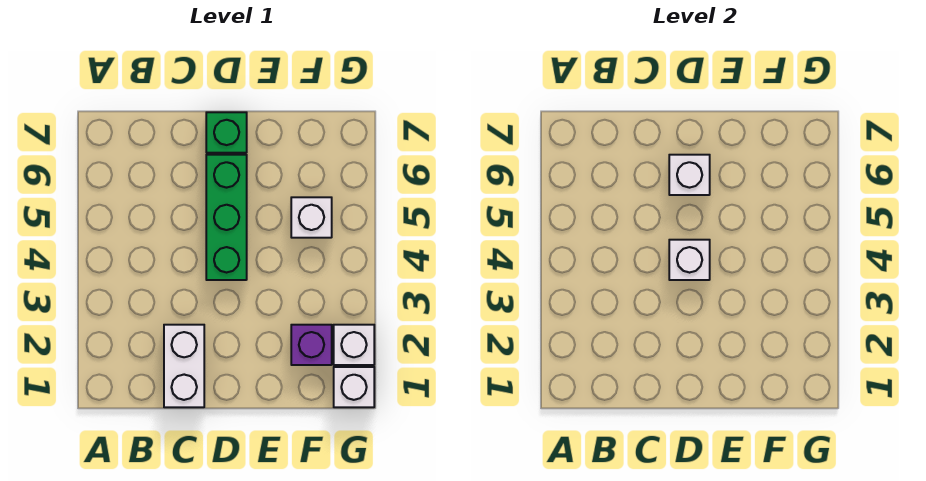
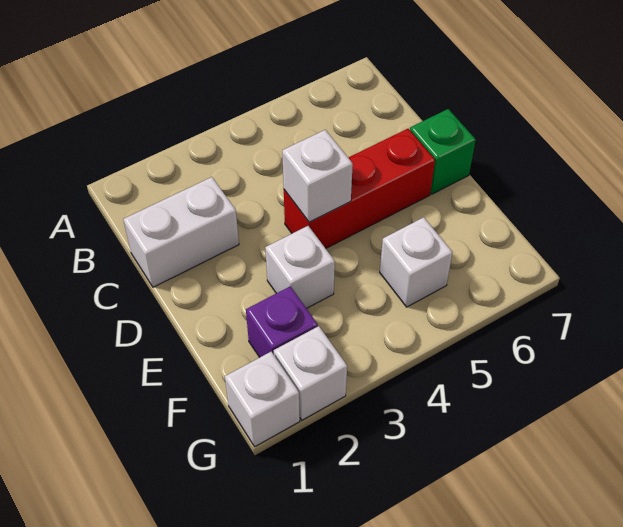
green 1x3 brick [206,155,247,280] -> red 1x3 brick [284,129,435,248]
white 1x1 brick [669,155,710,195] -> white 1x1 brick moved to [265,226,335,308]

